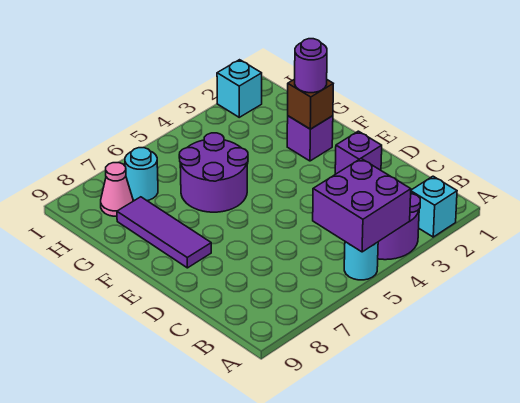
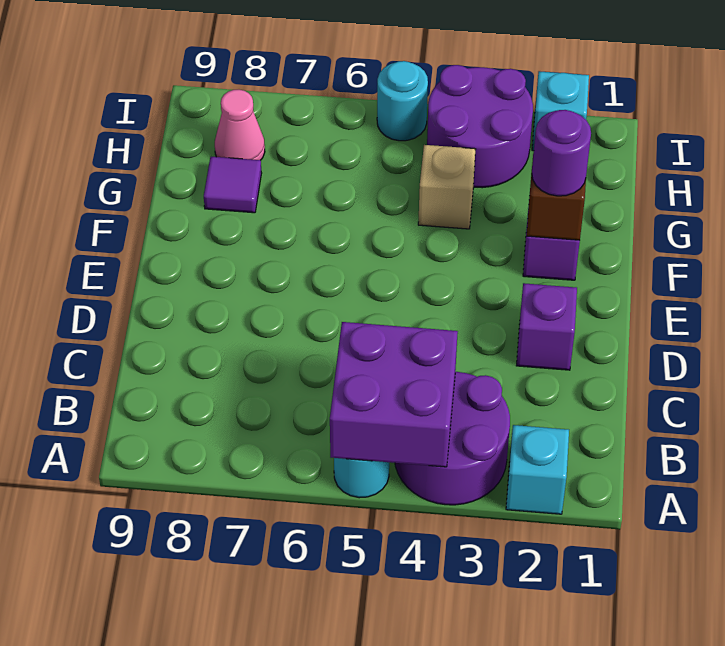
purple 1x3 tile [117,197,211,268] -> purple 1x1 tile [204,157,262,213]
purple 2x2 round brick [179,133,248,212] -> purple 2x2 round brick moved to [427,65,533,188]
none -> tan 1x1 brick [418,145,475,229]
cyan 1x1 round brick [125,148,158,201] -> cyan 1x1 round brick moved to [377,61,428,141]

